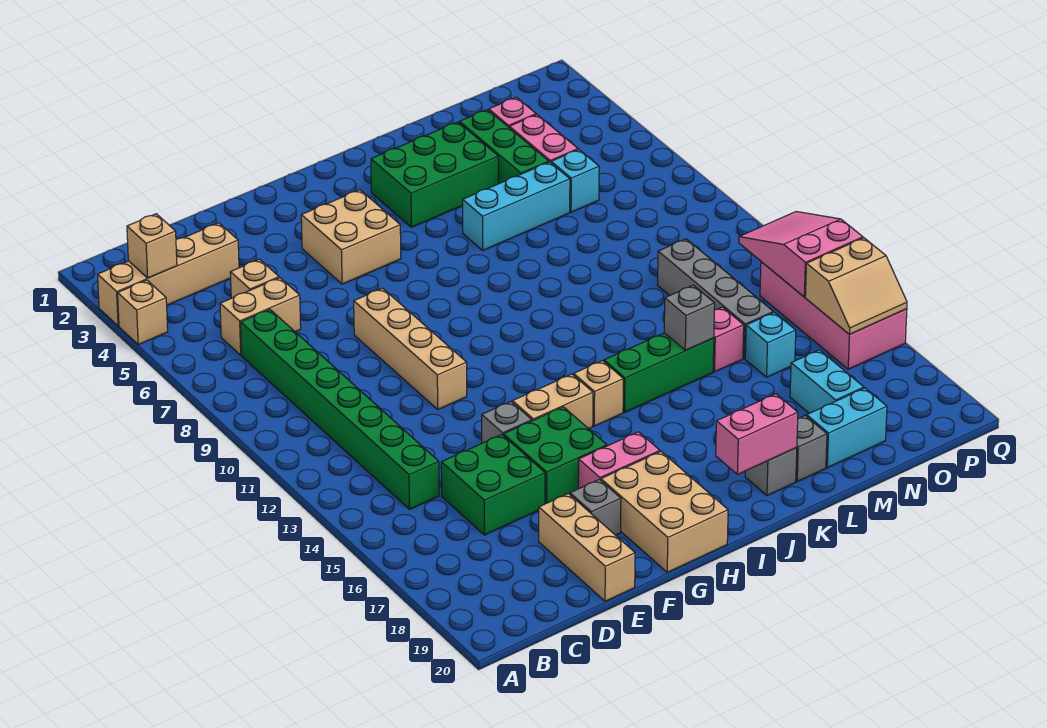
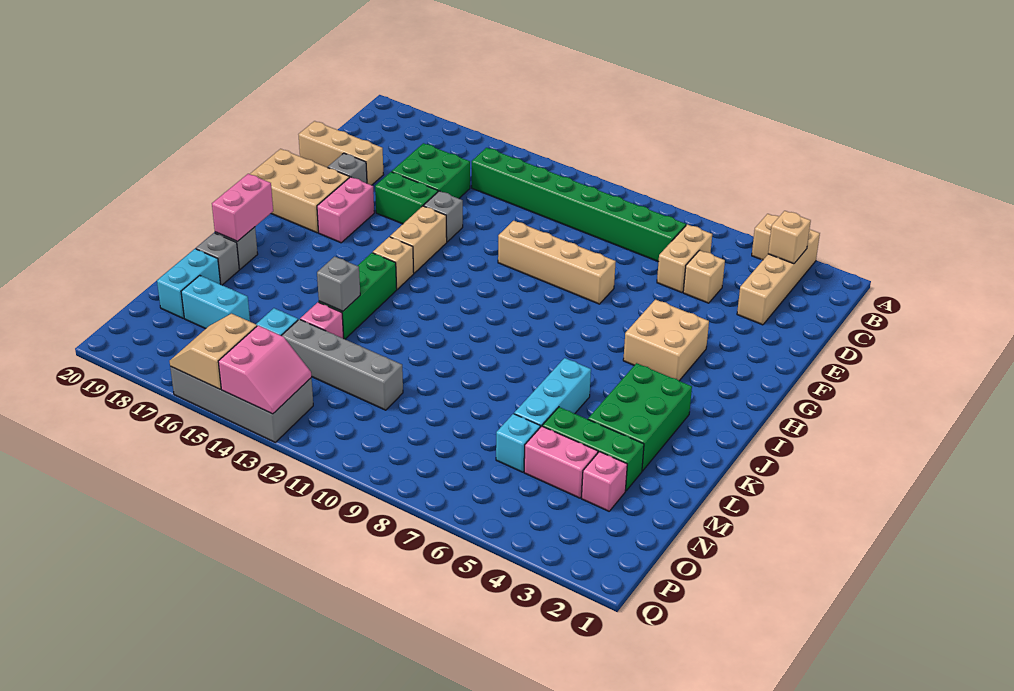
green 2x2 brick [504,407,607,504] -> green 1x2 brick [375,172,438,224]
pink 2x3 slope [739,212,863,297] -> pink 2x2 slope [218,326,311,414]
pink 2x4 brick [760,262,907,369] -> grey 2x4 brick [170,367,313,442]

